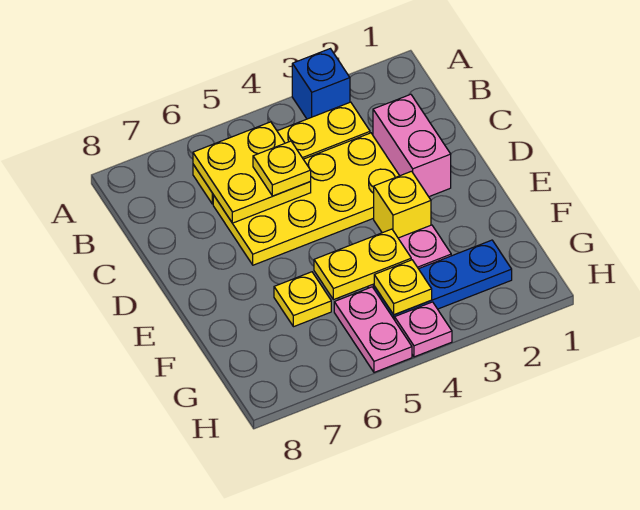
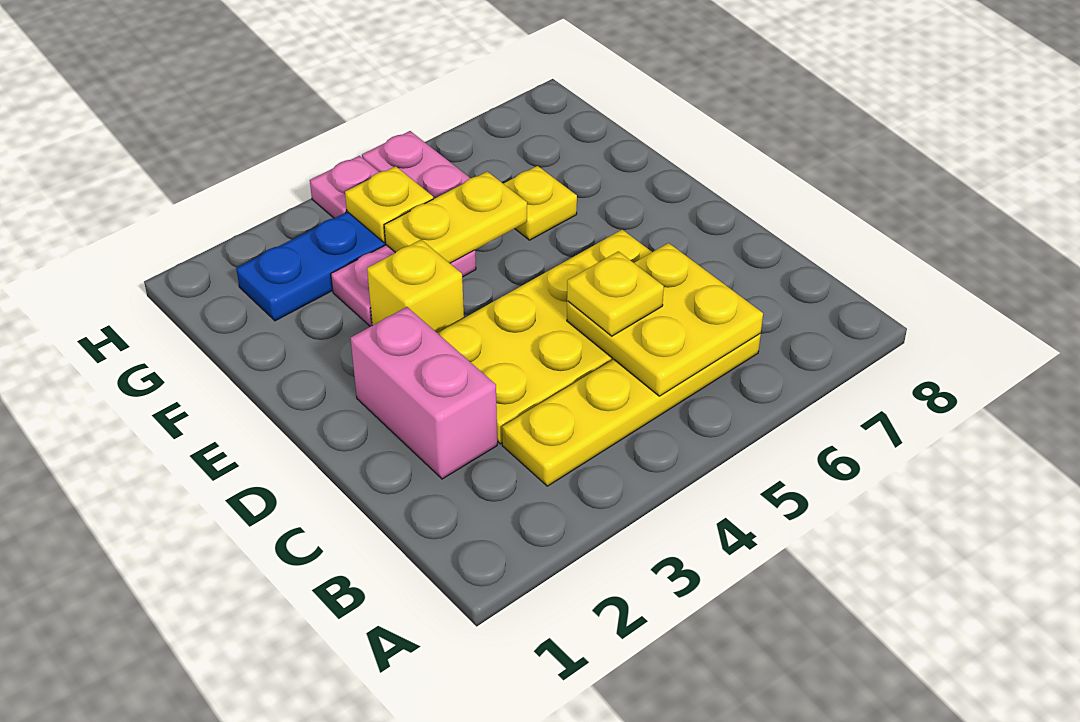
blue 1x1 brick [292,49,350,119] -> none

